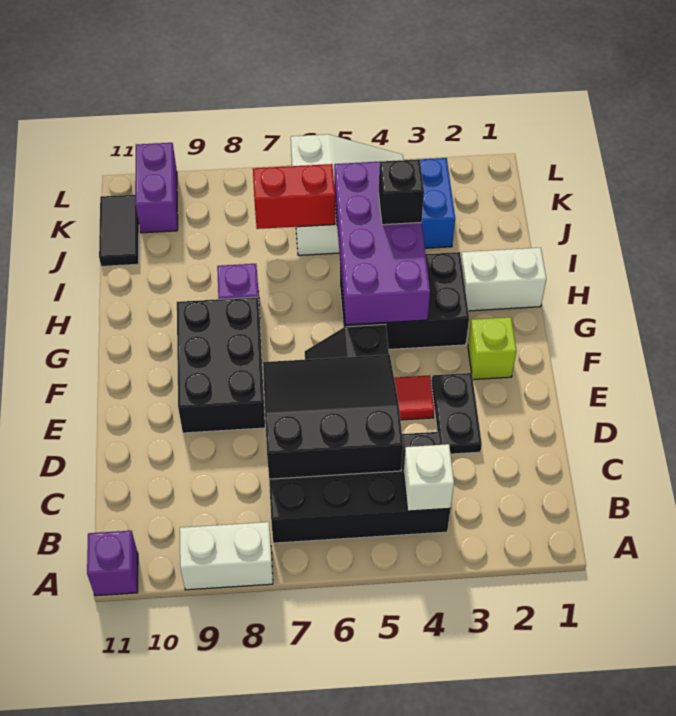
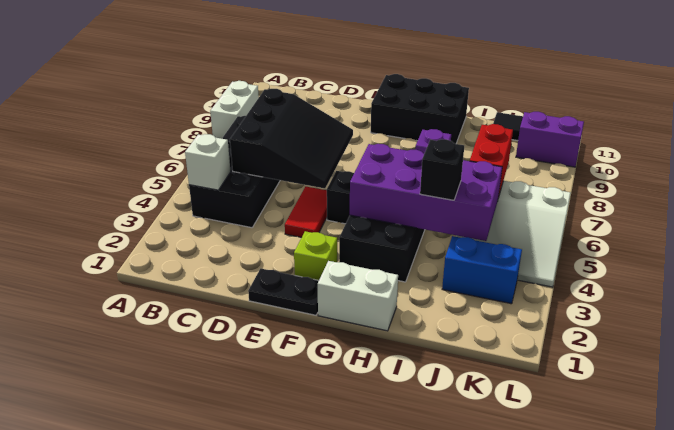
purple 1x1 brick [87,531,138,596] -> none
black 1x2 plate [431,373,482,454] -> black 1x2 plate moved to [248,269,319,315]
black 2x3 brick [177,297,265,433] -> black 2x3 brick moved to [371,74,469,144]
white 1x2 brick [461,248,546,311] -> white 1x2 brick turned to [318,261,398,331]

